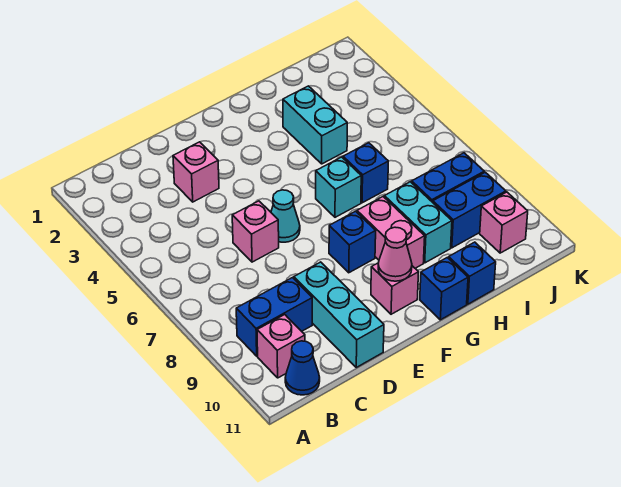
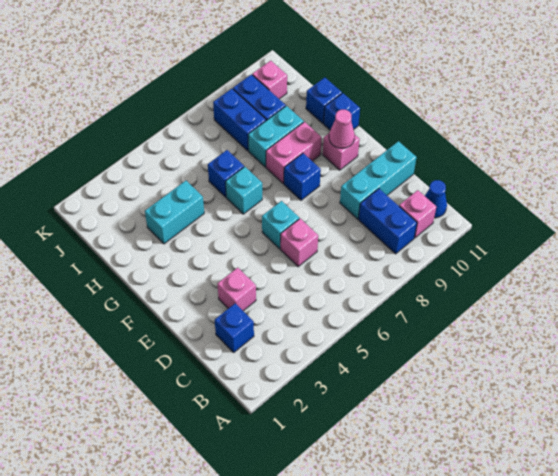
none -> blue 1x1 brick [215,303,254,352]
cyan 1x1 cone [271,190,300,242] -> cyan 1x1 brick [262,201,299,249]

